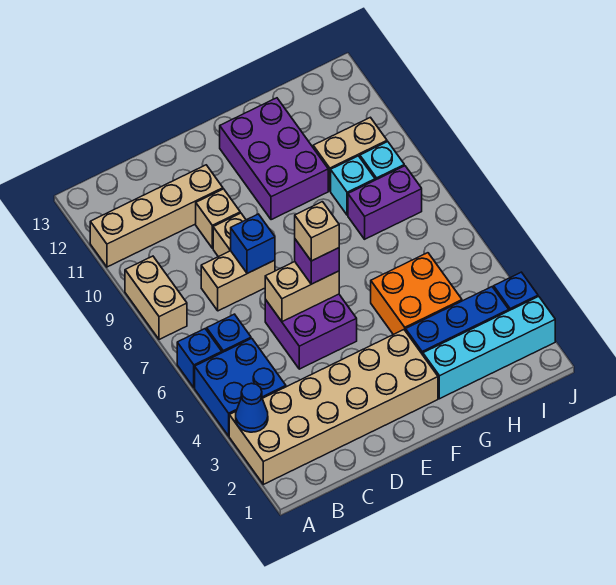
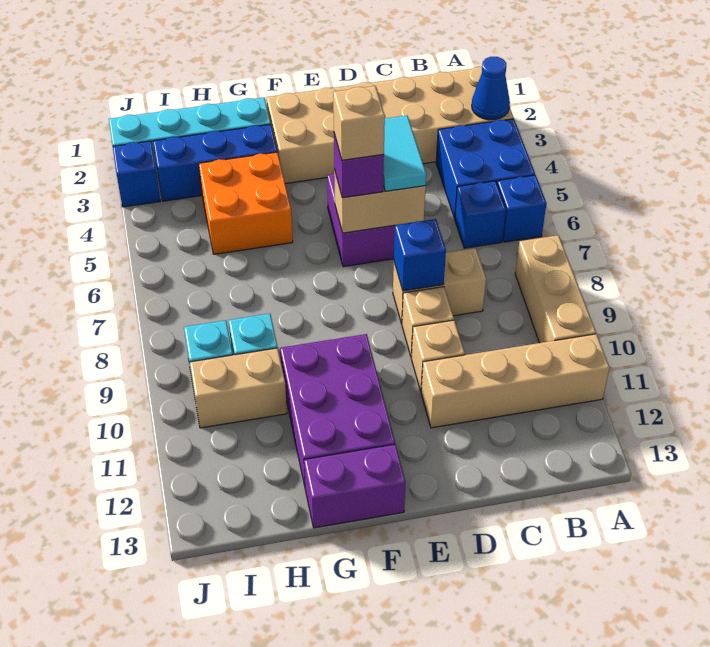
tan 1x2 brick [125,256,187,340] -> tan 1x3 brick [515,235,596,343]
none -> cyan 1x2 tile [383,116,426,191]
purple 1x2 brick [348,166,422,239] -> purple 1x2 brick moved to [304,444,406,528]

